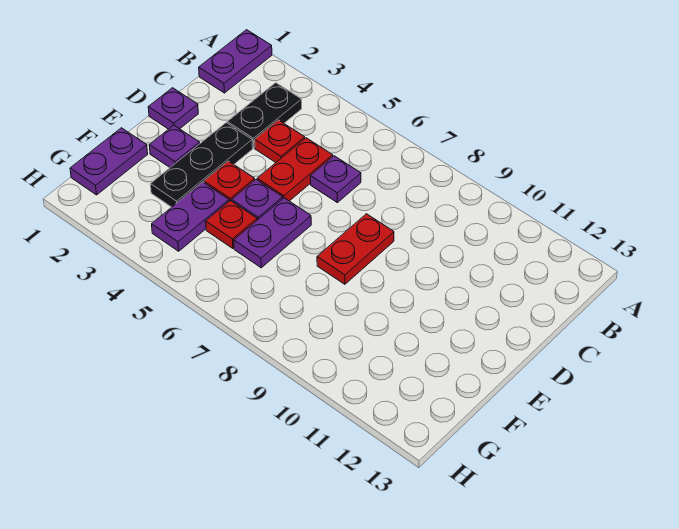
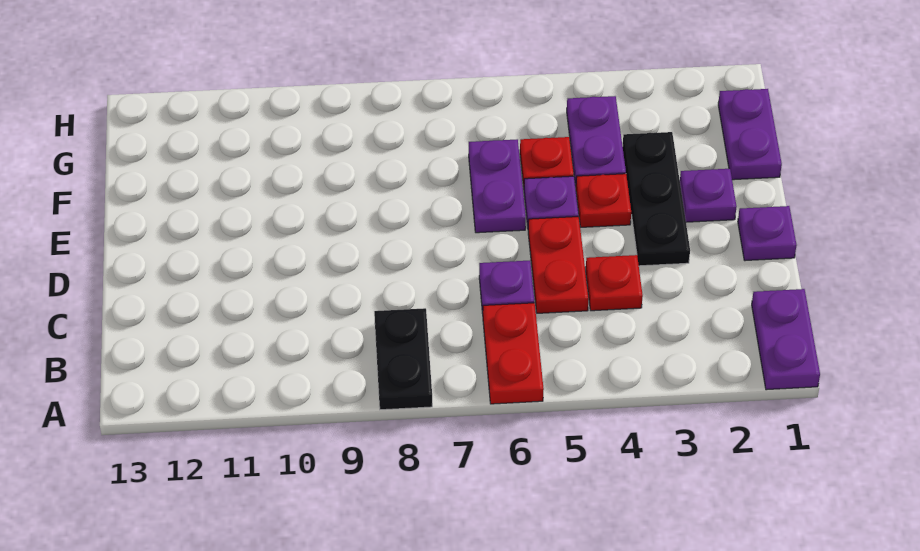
black 1x2 plate [227,83,302,148] -> black 1x2 plate moved to [374,308,432,410]
red 1x2 plate [317,214,394,284] -> red 1x2 plate moved to [483,303,544,404]

